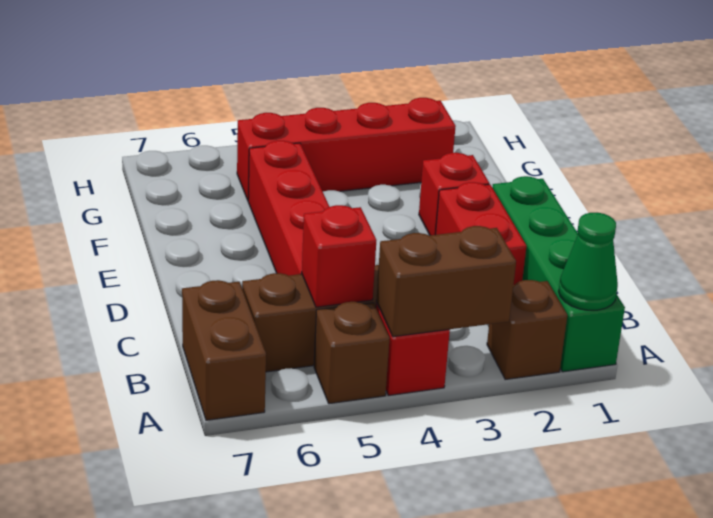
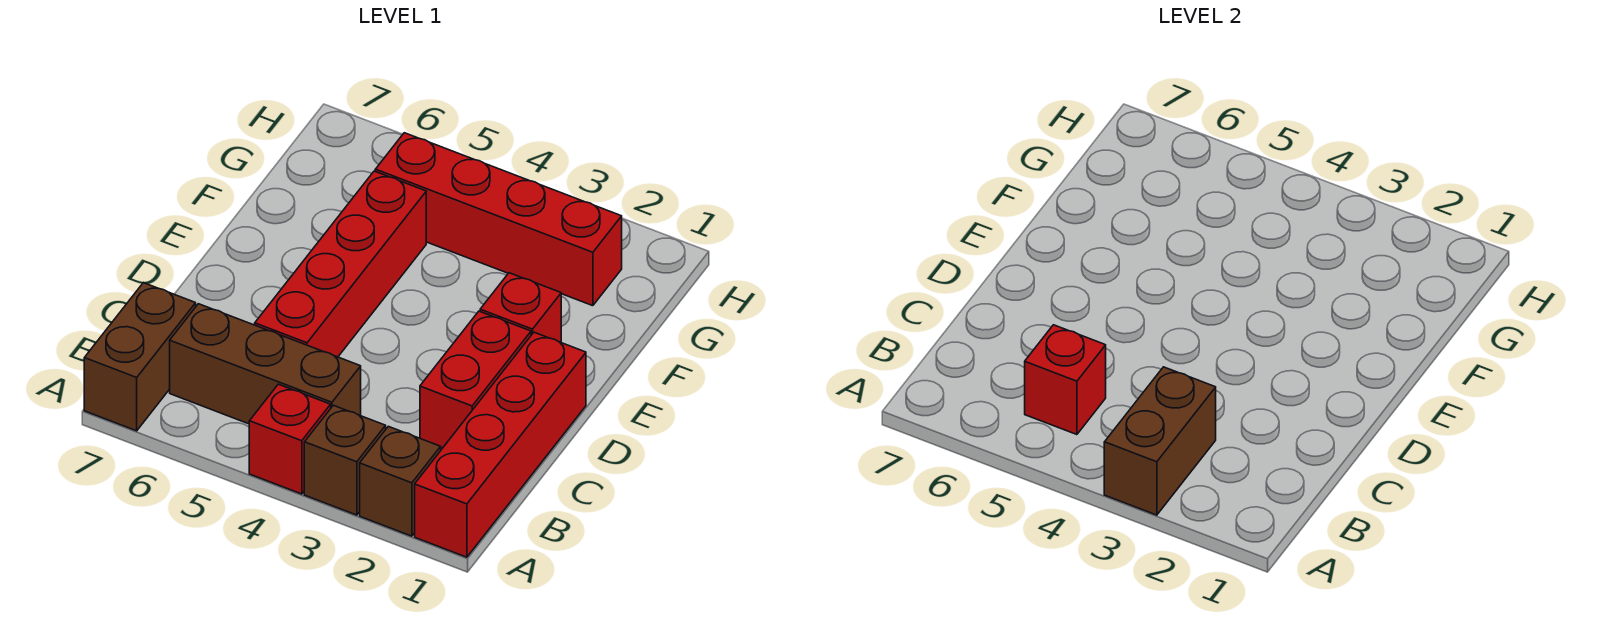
green 1x4 brick [492,176,625,372] -> red 1x4 brick [415,332,586,557]
green 1x1 cone [559,213,618,310] -> none
brown 1x2 brick [376,226,516,337] -> brown 1x2 brick turned to [1104,367,1216,515]
brown 1x1 brick [314,302,390,404] -> brown 1x1 brick moved to [304,405,386,515]

